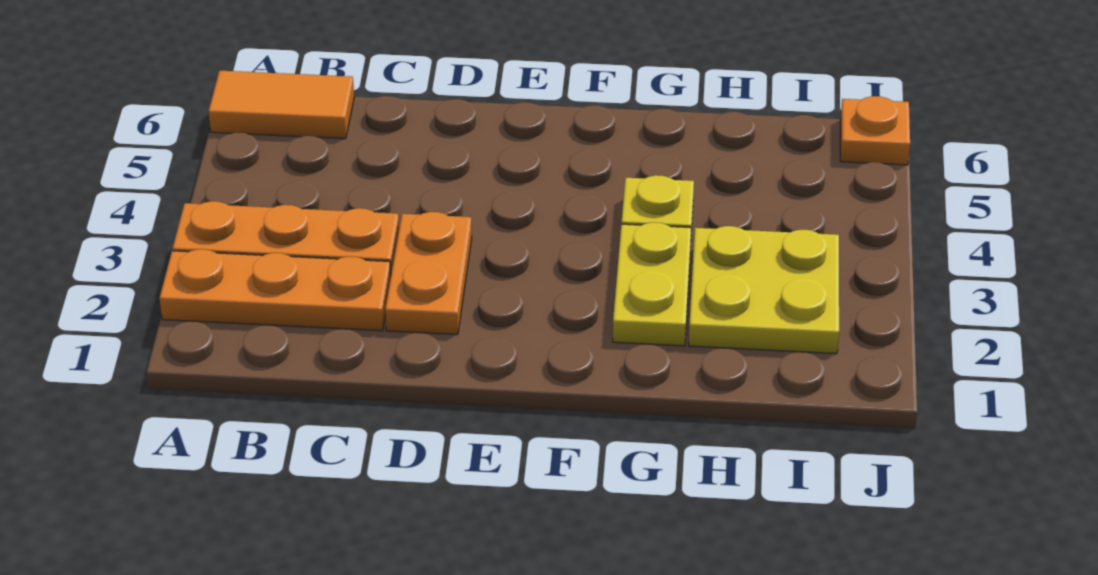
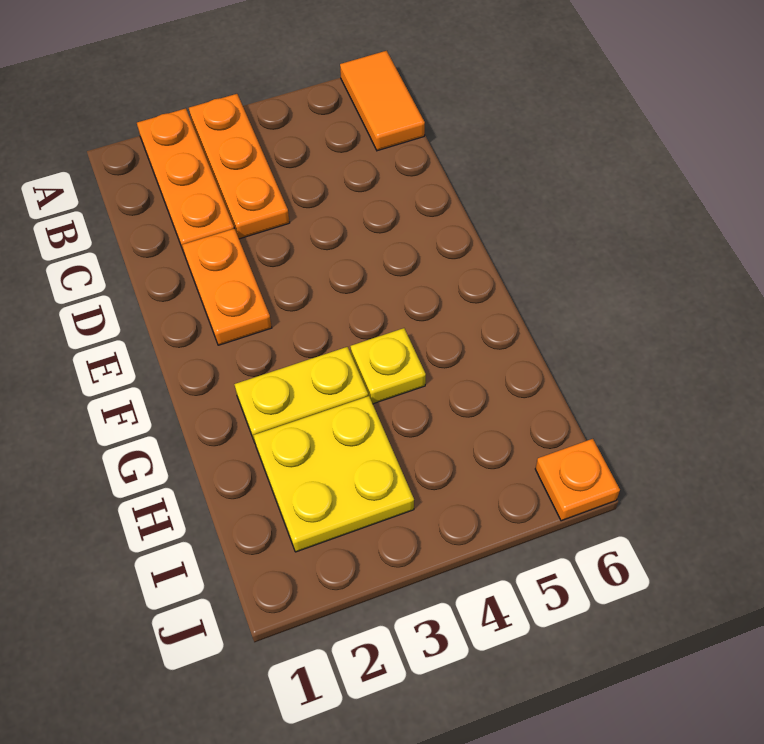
orange 1x2 plate [385,212,472,335] -> orange 1x2 plate turned to [182,229,272,345]

